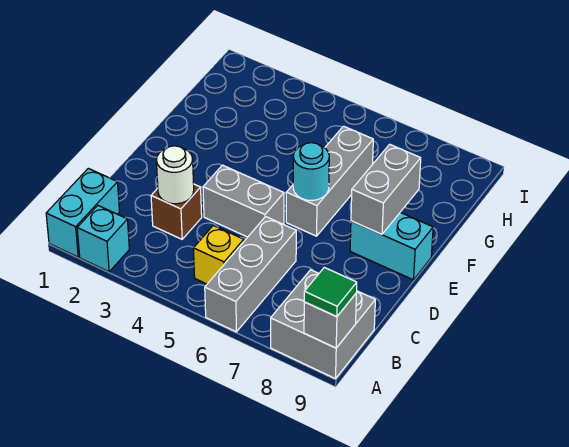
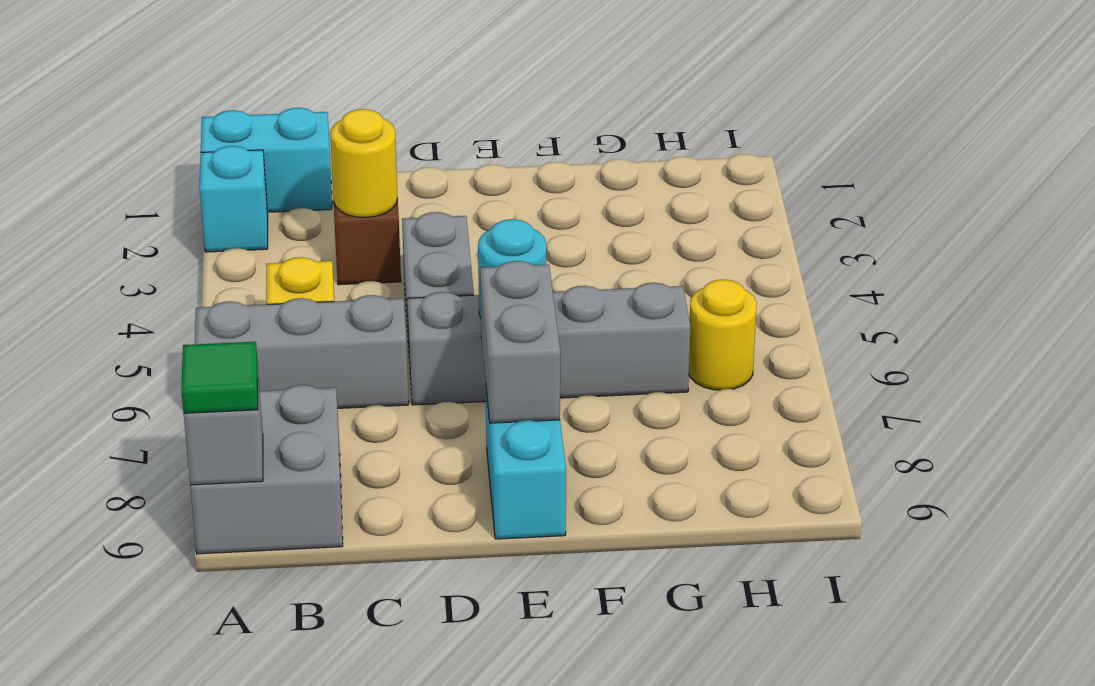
white 1x1 round brick [156,146,194,204] -> yellow 1x1 round brick [330,109,398,217]
grey 1x3 brick [286,126,373,236] -> grey 1x4 brick [407,283,690,405]
grey 1x2 brick [351,144,421,234] -> grey 1x2 brick turned to [480,261,560,423]
none -> yellow 1x1 round brick [689,279,757,390]

